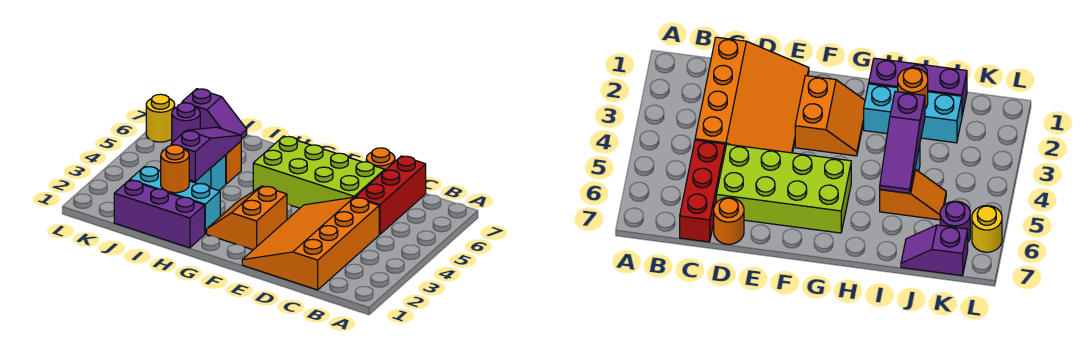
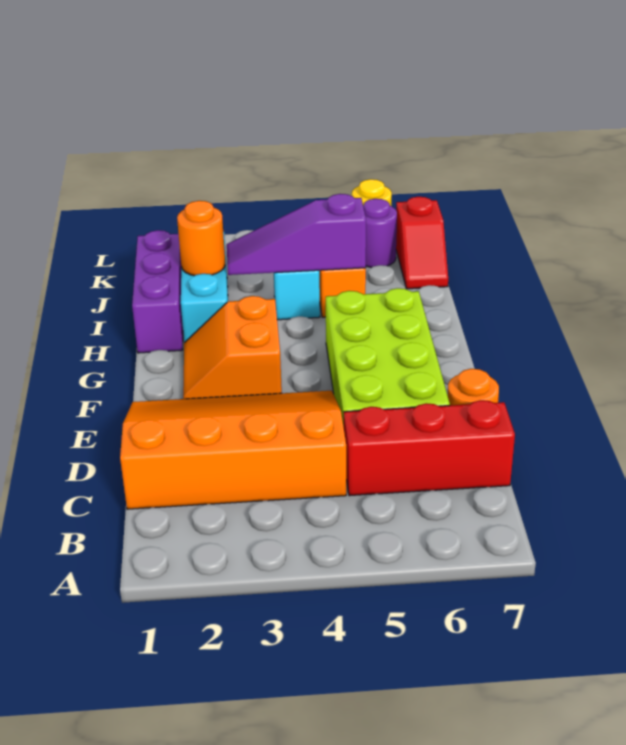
orange 2x2 slope [207,186,287,250] -> orange 2x2 slope turned to [183,296,282,399]
purple 1x3 slope [171,127,241,181] -> purple 1x3 slope turned to [227,194,366,275]
purple 1x2 slope [182,89,247,139] -> red 1x2 slope [396,197,448,289]

